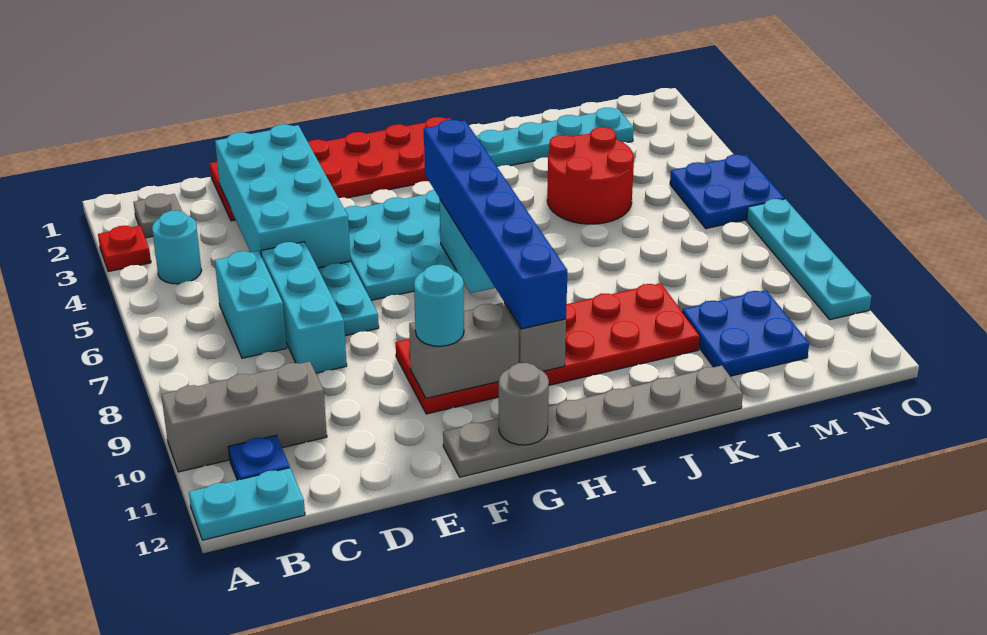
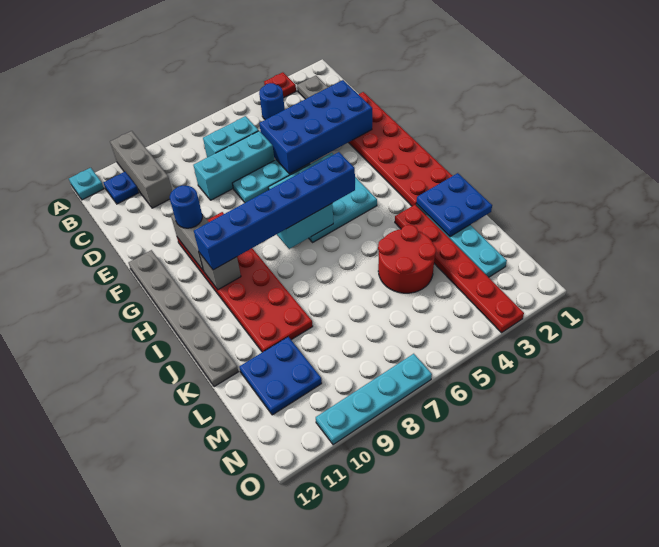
cyan 1x2 plate [189,468,305,540] -> cyan 1x1 plate [69,168,104,200]
cyan 1x1 round brick [152,211,202,284] -> blue 1x1 round brick [259,83,285,120]
cyan 2x4 brick [215,124,350,268] -> blue 2x4 brick [259,80,372,174]
cyan 1x1 round brick [414,265,464,346] -> blue 1x1 round brick [170,185,202,228]
grey 1x1 round brick [499,363,549,445] -> none
none -> red 1x6 plate [395,204,524,333]
blue 2x2 plate [670,154,785,229] -> blue 2x2 plate moved to [416,173,492,237]

